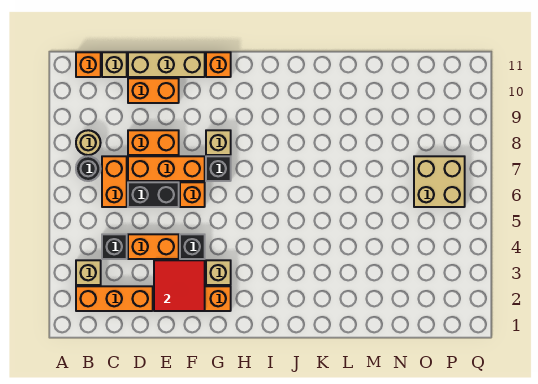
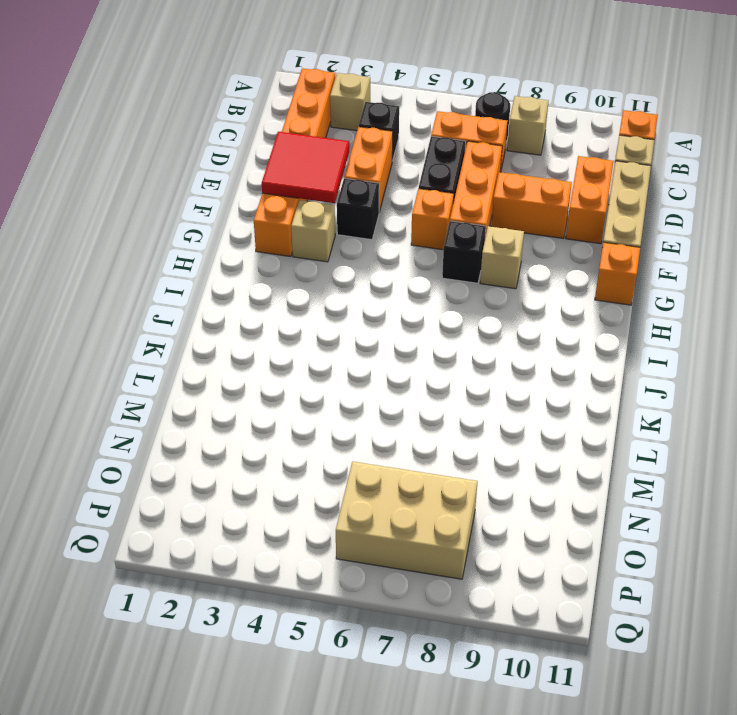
tan 1x1 round brick [76,130,101,155] -> tan 1x1 brick [507,96,549,155]
orange 1x2 brick [128,130,179,155] -> orange 1x2 brick turned to [491,172,572,238]
tan 2x2 brick [414,156,465,207] -> tan 2x3 brick [336,462,478,579]

